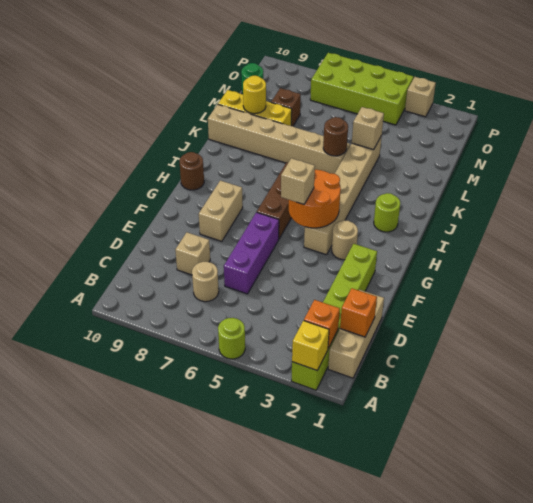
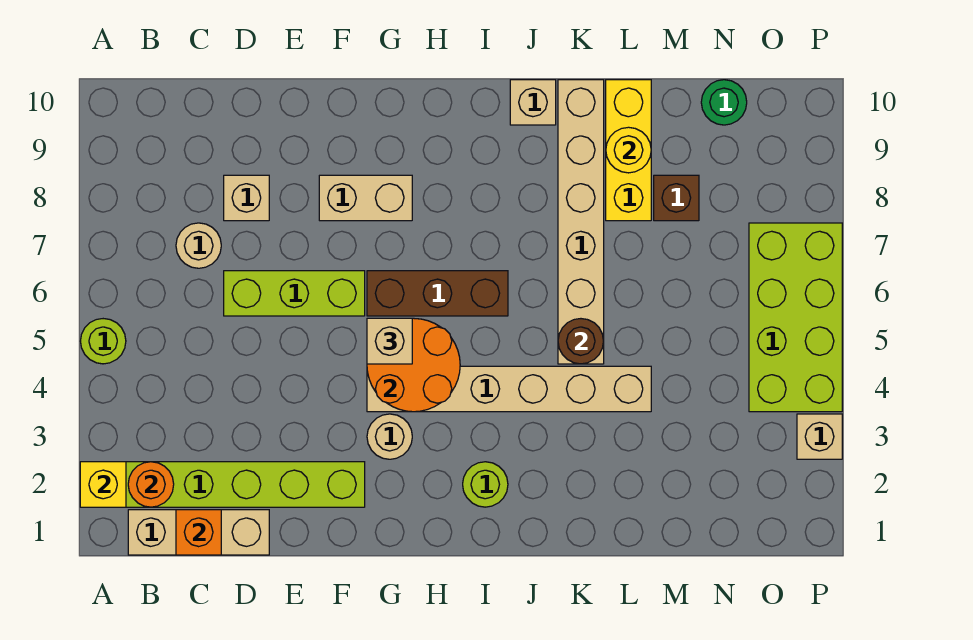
orange 1x1 brick [304,300,340,349] -> orange 1x1 round brick [128,462,174,507]
purple 1x3 brick [224,212,279,294] -> lime 1x3 brick [224,271,365,316]
brown 1x1 round brick [179,152,204,190] -> none
tan 1x1 brick [352,107,384,150] -> tan 1x1 brick moved to [510,80,556,125]

